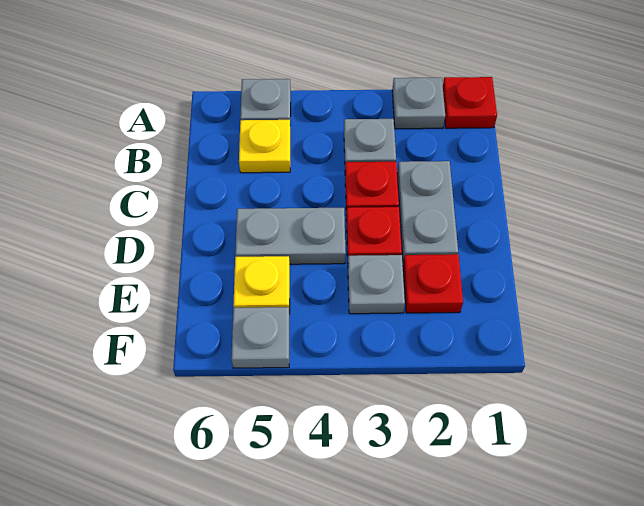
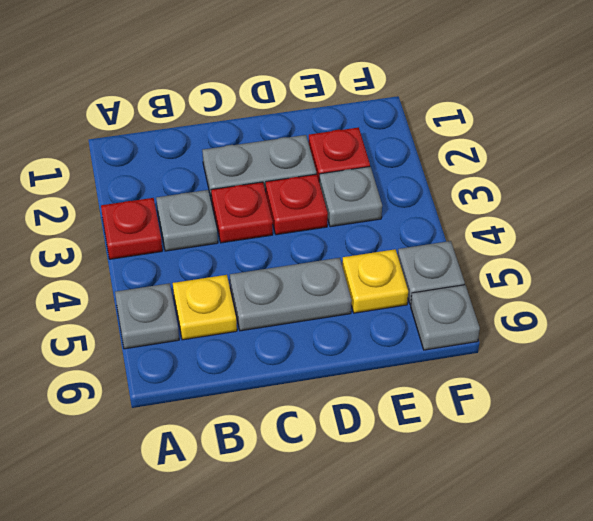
red 1x1 plate [443,77,497,128] -> red 1x1 plate moved to [101,198,162,259]
grey 1x1 plate [392,78,445,129] -> grey 1x1 plate moved to [411,285,480,350]
grey 1x2 plate [235,208,346,264] -> grey 1x2 plate turned to [230,258,352,331]

